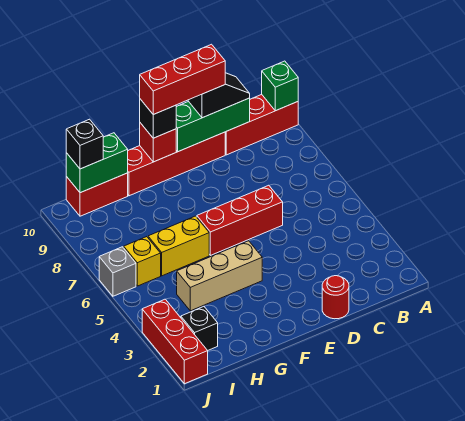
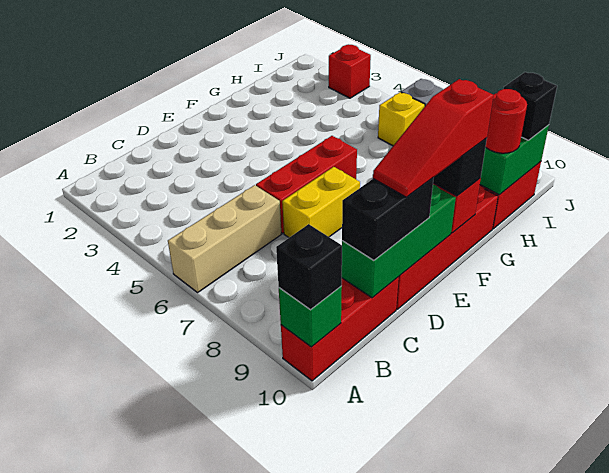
black 1x2 slope [188,73,250,118] -> black 1x2 brick [342,177,434,261]
red 1x1 round brick [322,276,349,319] -> red 1x1 round brick moved to [486,89,527,153]
red 1x3 brick [140,44,225,115] -> red 1x3 slope [373,79,493,197]
tan 1x3 brick [177,241,262,311] -> tan 1x3 brick moved to [168,185,281,292]
yellow 1x2 brick [148,216,209,276] -> yellow 1x2 brick moved to [282,167,360,237]
black 1x1 brick [181,307,218,350] -> black 1x1 brick moved to [276,224,342,310]
red 1x3 brick [142,299,208,384] -> red 1x1 brick [329,45,371,98]

